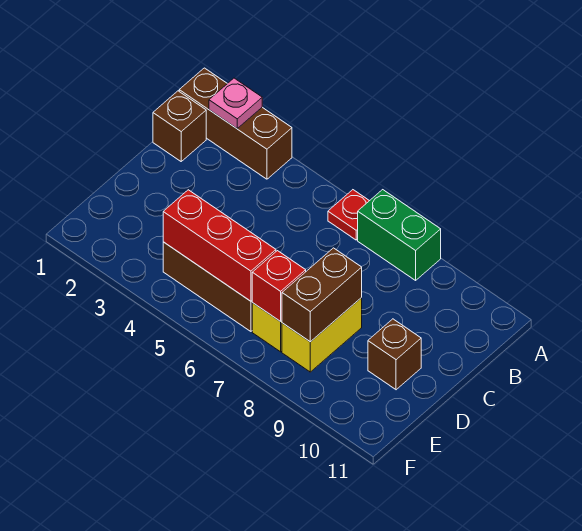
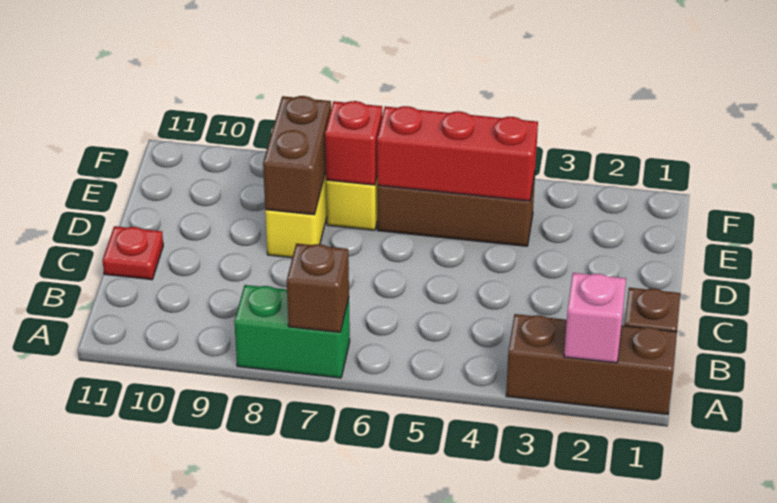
pink 1x1 plate [209,78,262,128] -> pink 1x1 brick [564,273,626,363]
red 1x1 plate [328,190,369,240] -> red 1x1 plate moved to [103,226,163,280]
brown 1x1 brick [368,319,421,390] -> brown 1x1 brick moved to [287,243,349,332]

